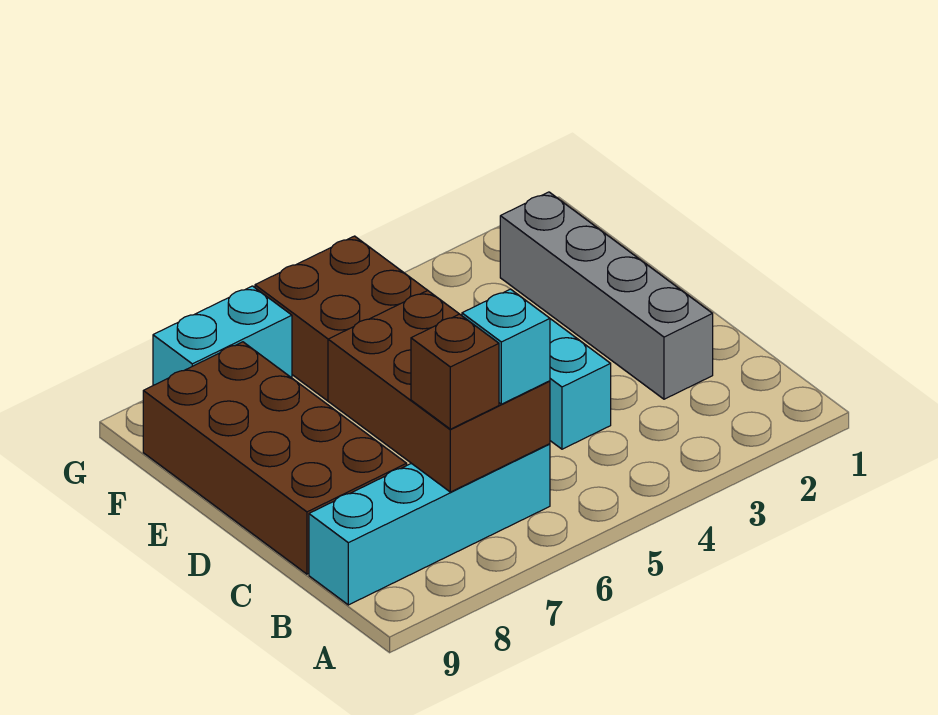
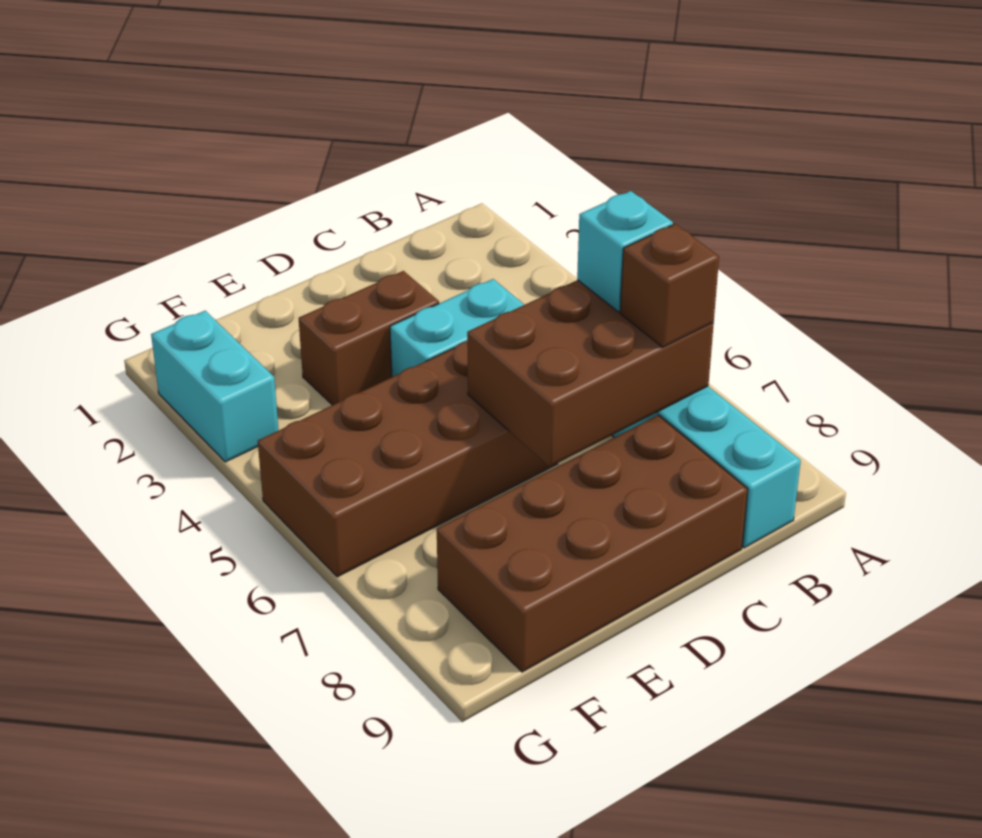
grey 1x4 brick [500,192,713,399] -> none
none -> brown 1x2 brick [299,271,439,405]
cyan 1x2 brick [153,286,292,385] -> cyan 1x2 brick moved to [151,311,279,462]

